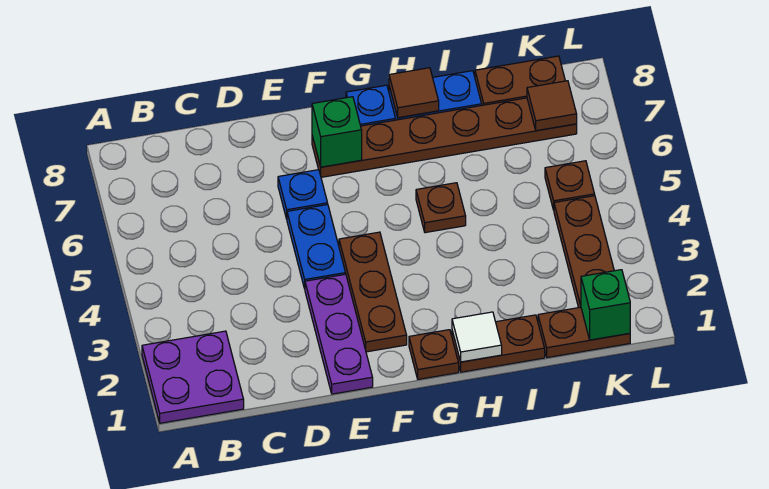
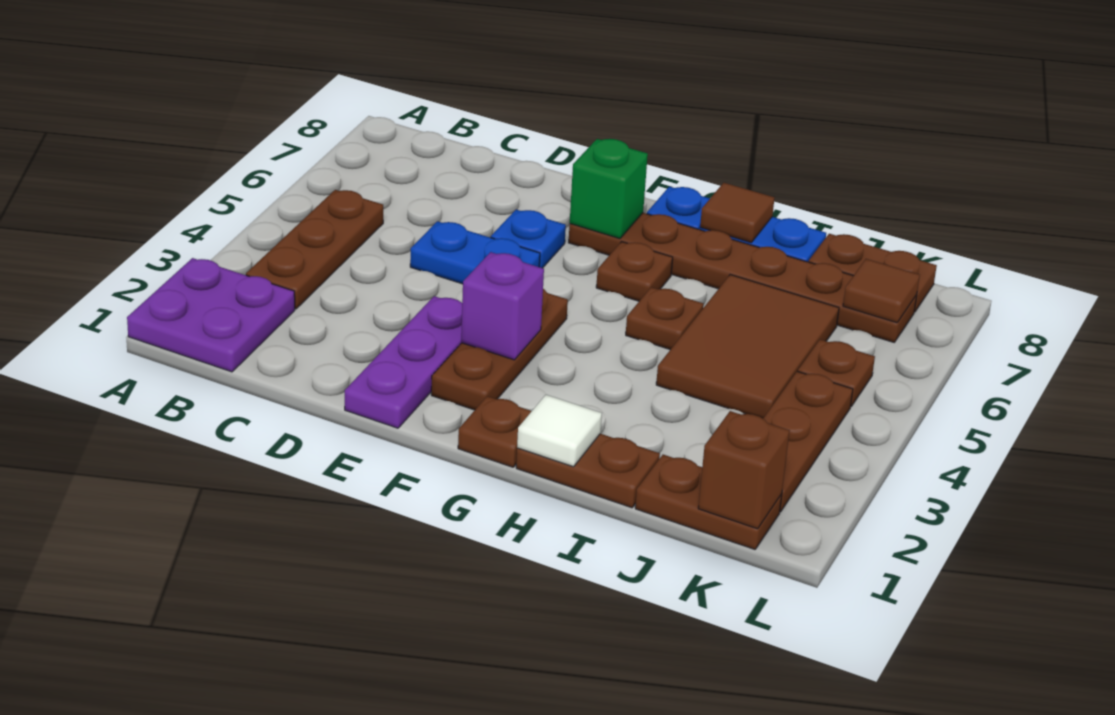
none -> brown 1x3 plate [246,190,383,309]
blue 1x2 plate [287,205,346,289] -> blue 1x2 plate turned to [410,221,540,284]
none -> purple 1x1 brick [461,252,544,360]
none -> brown 1x1 plate [596,242,673,301]
none -> brown 2x3 tile [656,275,839,418]
green 1x1 brick [581,270,630,340] -> brown 1x1 brick [698,411,790,529]

